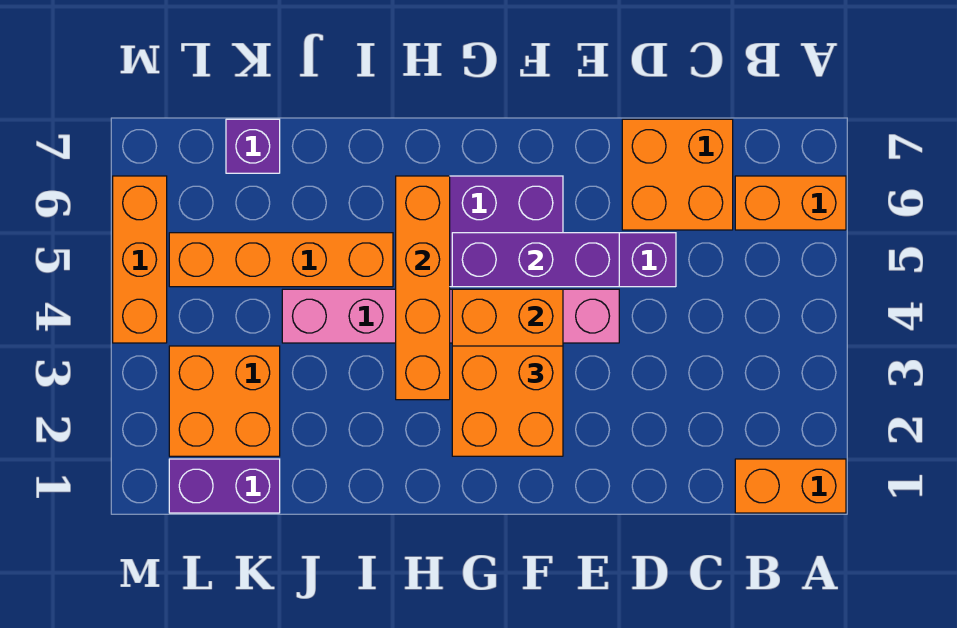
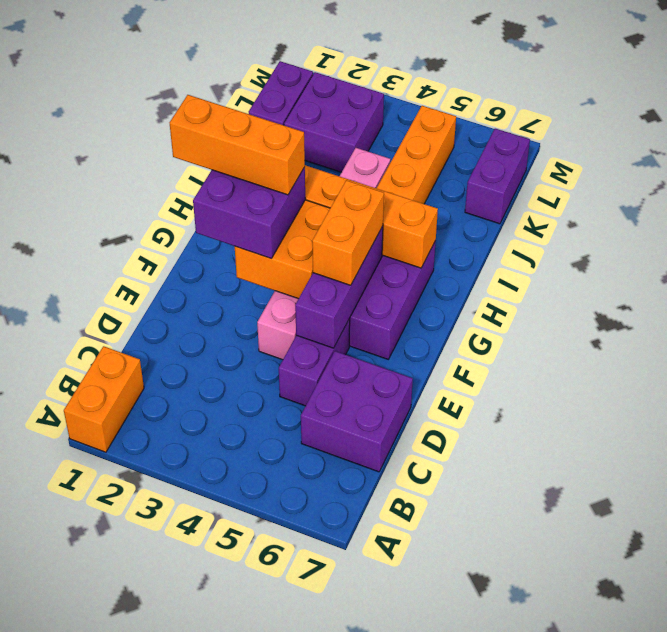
orange 1x2 brick [735,176,846,230] -> orange 1x2 brick moved to [312,180,384,285]
orange 2x2 brick [622,119,733,230] -> purple 2x2 brick [301,351,413,472]
orange 2x2 brick [452,346,563,456] -> purple 2x2 brick [193,167,305,258]
orange 2x2 brick [169,346,280,456] -> purple 2x2 brick [284,72,384,172]
purple 1x1 brick [226,119,280,173] -> purple 1x2 brick [465,129,530,224]
orange 1x3 brick [113,176,167,343] -> orange 1x3 brick moved to [170,95,305,195]

